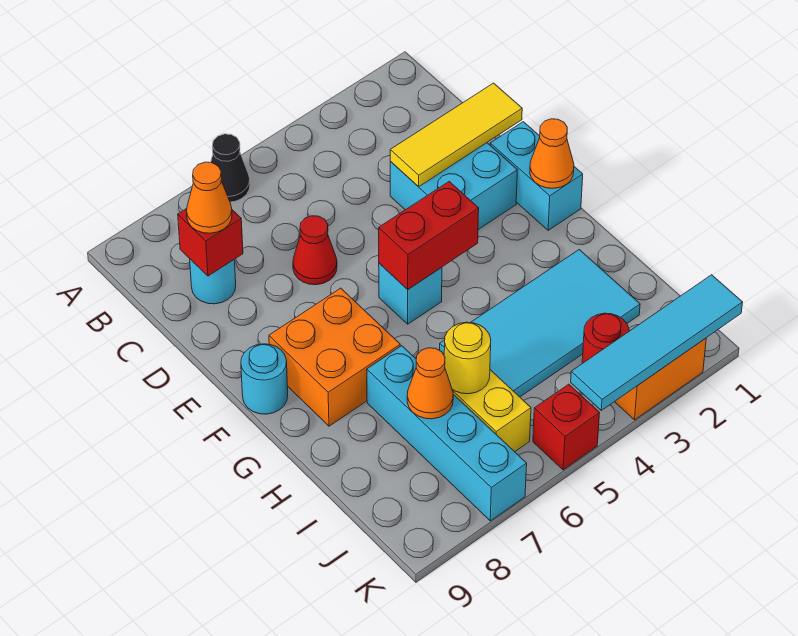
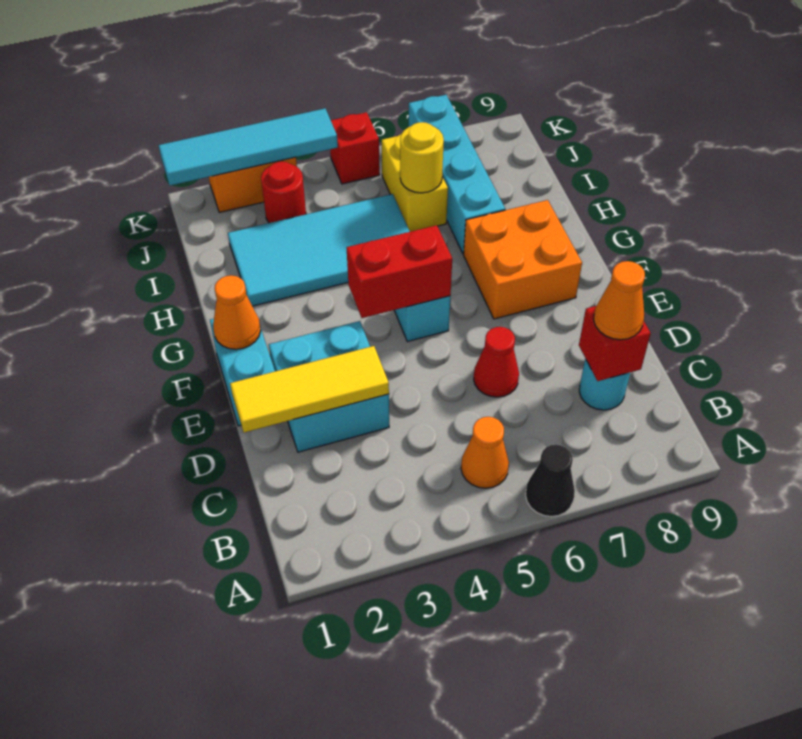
cyan 1x1 round brick [241,344,288,414] -> none
orange 1x1 cone [407,348,453,419] -> orange 1x1 cone moved to [461,417,509,488]

